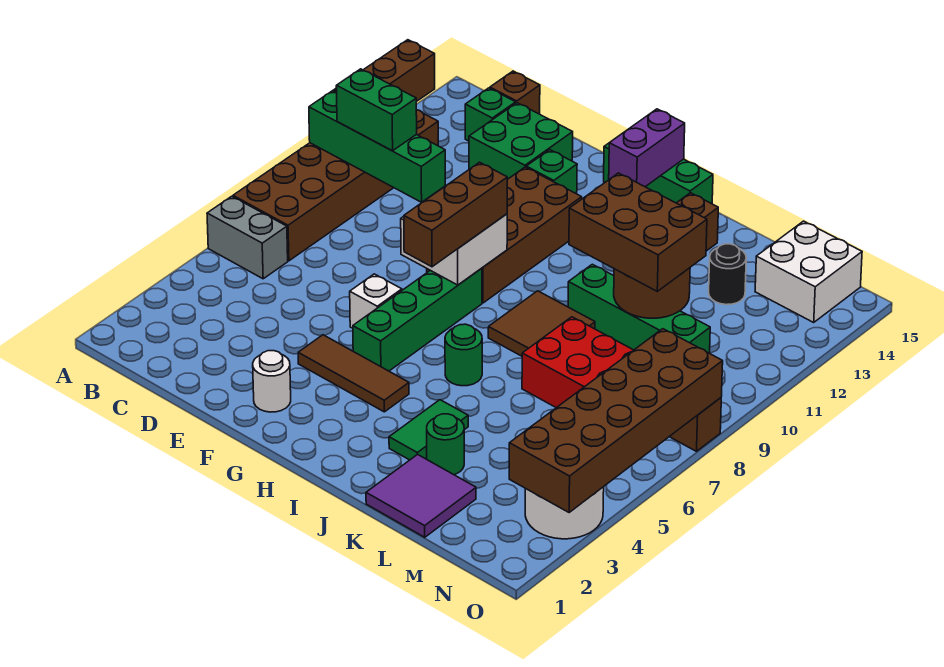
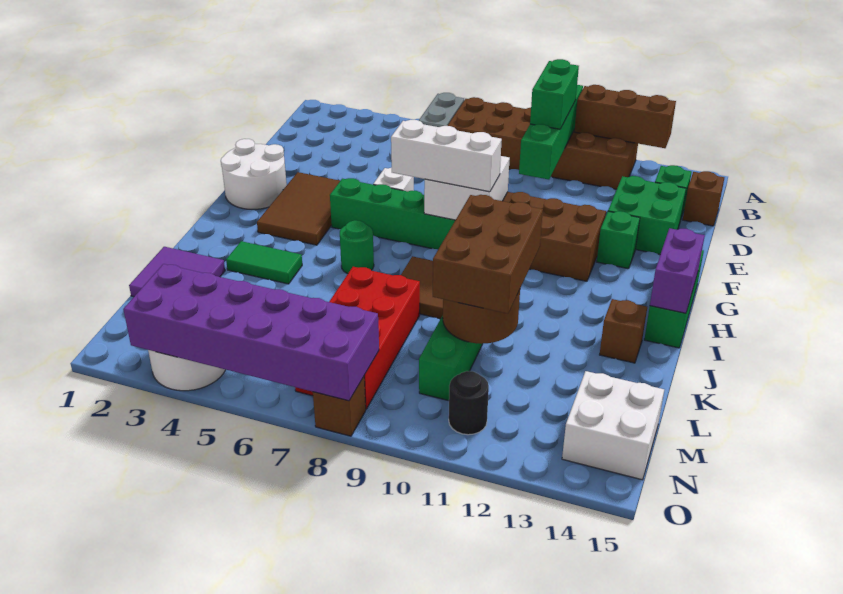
white 1x1 round brick [253,351,291,412] -> white 2x2 round brick [221,139,287,209]
brown 1x3 tile [298,335,409,412] -> brown 2x3 tile [257,172,340,245]
brown 1x3 brick [404,162,507,267] -> white 1x3 brick [391,119,502,192]
purple 1x2 brick [609,109,685,187] -> purple 1x2 brick turned to [650,228,705,313]
green 1x1 round brick [427,414,464,475] -> none
black 1x1 round brick [709,244,746,305] -> black 1x1 round brick moved to [449,371,489,435]
brown 2x6 brick [509,329,723,512] -> purple 2x6 brick [123,264,379,401]

